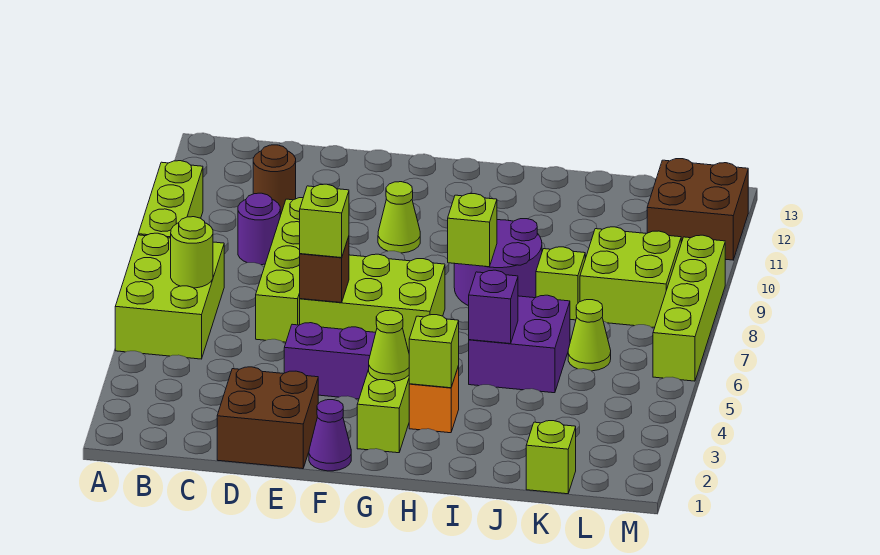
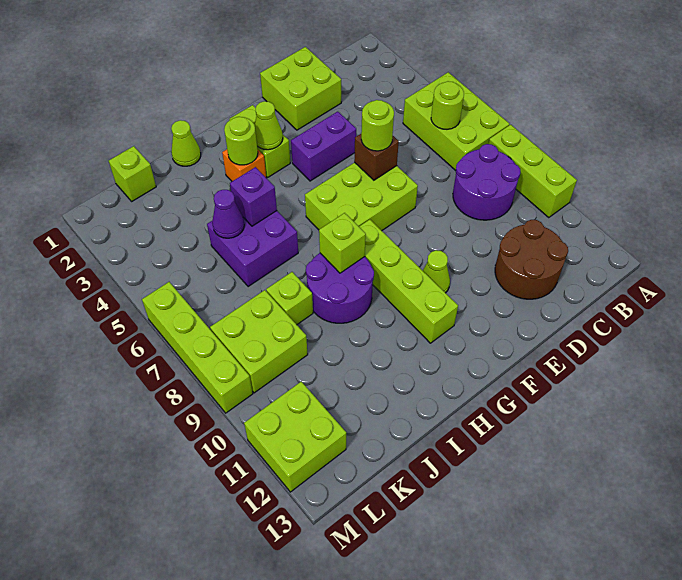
purple 1x1 round brick [238,193,280,265] -> purple 2x2 round brick [453,144,520,220]
brown 1x1 round brick [253,145,296,215] -> brown 2x2 round brick [495,220,568,299]
brown 2x2 brick [217,367,318,469] -> lime 2x2 brick [260,47,341,130]
lime 1x4 brick [256,198,303,342] -> lime 1x4 brick moved to [359,219,458,343]
lime 1x1 brick [300,184,349,258] -> lime 1x1 round brick [361,100,394,151]
purple 1x1 cone [309,400,351,471] -> purple 1x1 cone moved to [212,190,244,238]
lime 1x1 brick [409,315,459,388] -> lime 1x1 round brick [224,117,258,165]
lime 1x1 cone [568,300,611,371] -> lime 1x1 cone moved to [171,120,201,166]
brown 2x2 brick [647,159,748,260] -> lime 2x2 brick [244,382,346,492]

